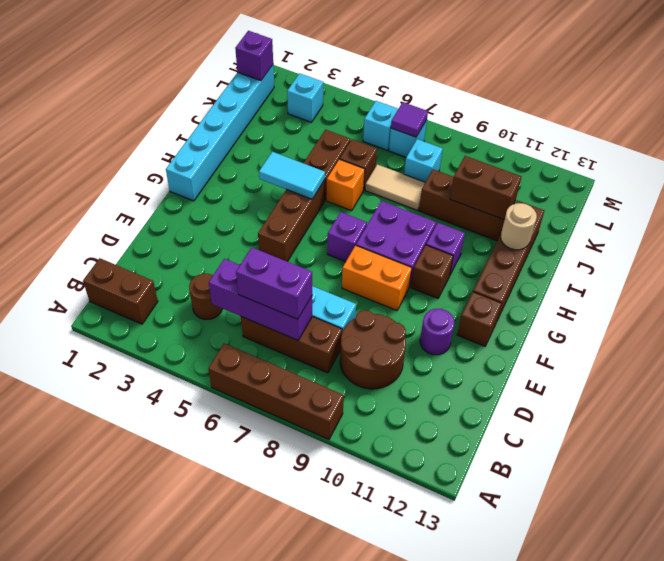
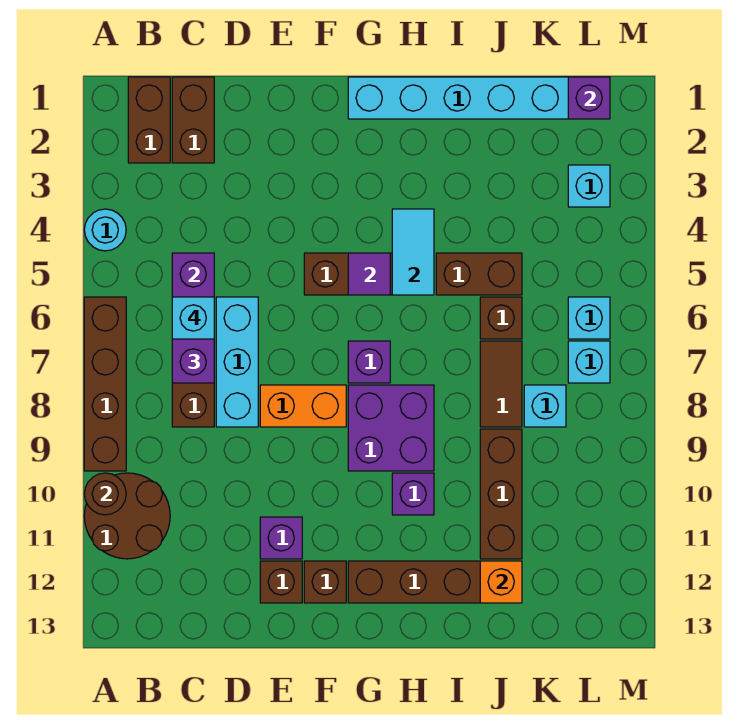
none -> cyan 1x1 round brick [84,209,126,251]
brown 1x1 round brick [189,274,222,320] -> brown 1x1 round brick moved to [84,473,126,515]
none -> cyan 1x1 brick [172,297,214,339]
brown 2x2 round brick [340,310,406,389] -> brown 2x2 round brick moved to [84,473,170,559]
purple 1x1 round brick [420,309,455,355] -> purple 1x1 brick [260,517,302,559]
orange 1x2 brick [342,245,412,311] -> orange 1x2 brick turned to [260,385,346,427]
brown 1x1 brick [411,245,453,299] -> brown 1x1 brick moved to [260,561,302,603]
orange 1x1 brick [326,159,365,211] -> orange 1x1 brick moved to [480,561,522,603]
tan 1x1 round brick [501,203,537,250] -> none
tan 1x2 tile [365,164,425,210] -> brown 1x2 tile [480,341,522,427]
brown 1x2 brick [450,156,521,220] -> brown 1x2 brick moved to [172,77,214,163]
purple 1x1 tile [391,102,428,137] -> purple 1x1 tile moved to [348,253,390,295]

